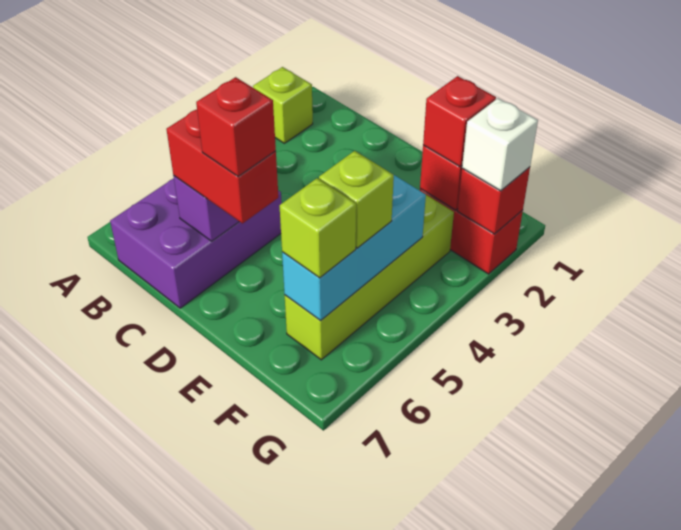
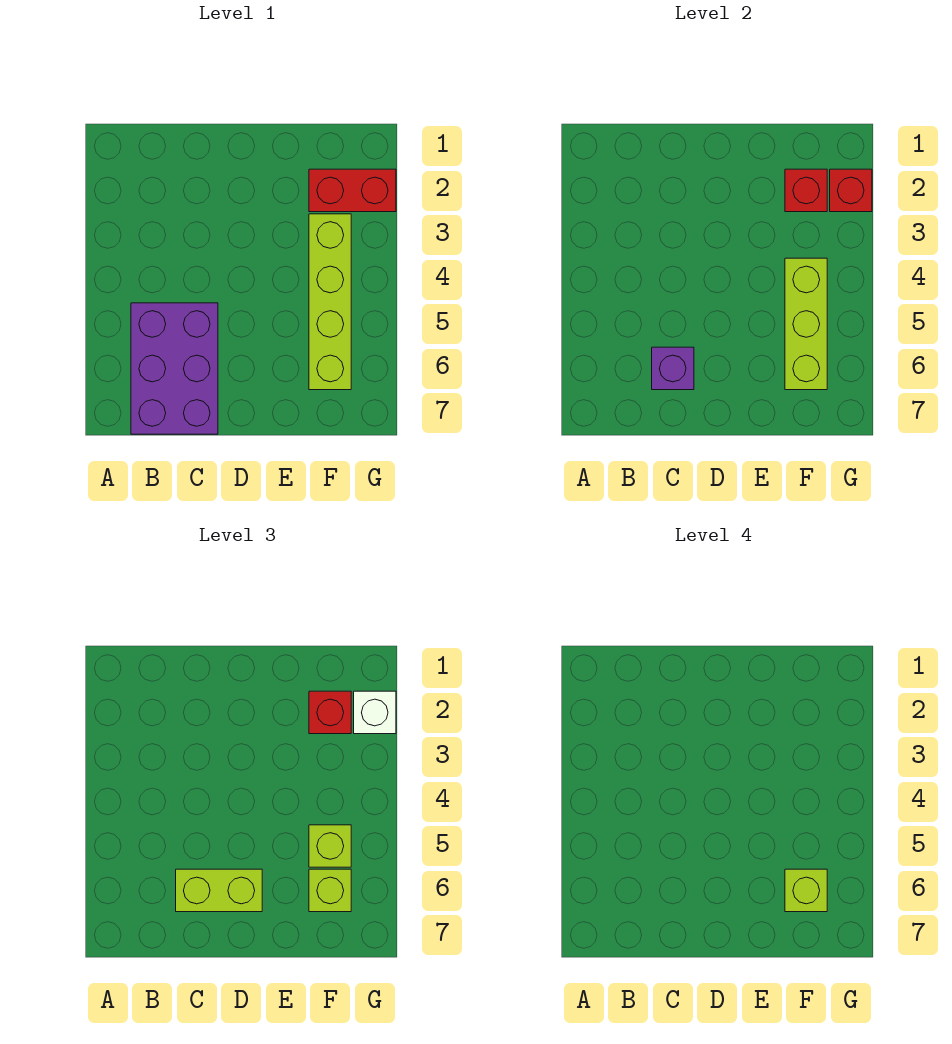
lime 1x1 brick [253,67,313,143] -> lime 1x1 brick moved to [785,869,827,912]
red 1x2 brick [166,110,278,223] -> lime 1x2 brick [176,869,262,912]
red 1x1 brick [196,77,276,177] -> none
cyan 1x3 brick [282,175,426,320] -> lime 1x3 brick [785,258,827,390]

